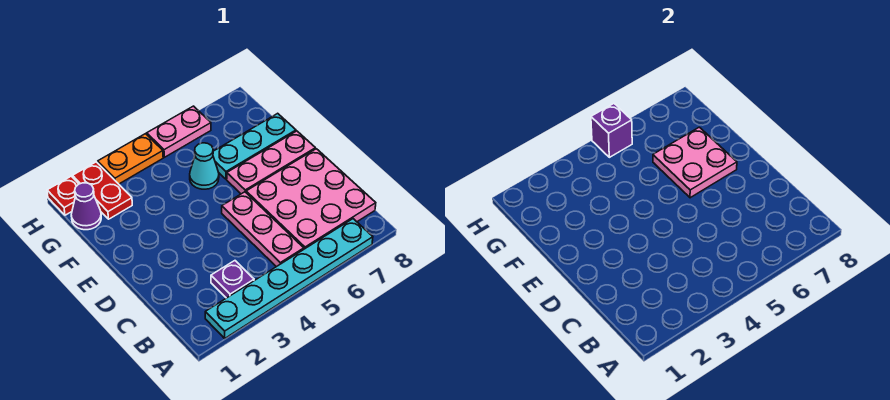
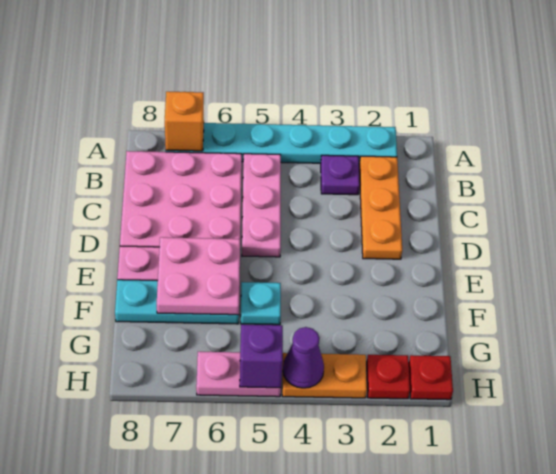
none -> orange 1x1 brick [165,92,204,151]
none -> orange 1x3 plate [359,156,402,259]
cyan 1x1 cone [190,143,219,189] -> cyan 1x1 plate [241,282,281,325]
purple 1x1 cone [71,183,101,230] -> purple 1x1 cone moved to [283,327,324,388]
red 1x2 plate [73,162,132,219] -> red 1x1 plate [367,355,410,399]

